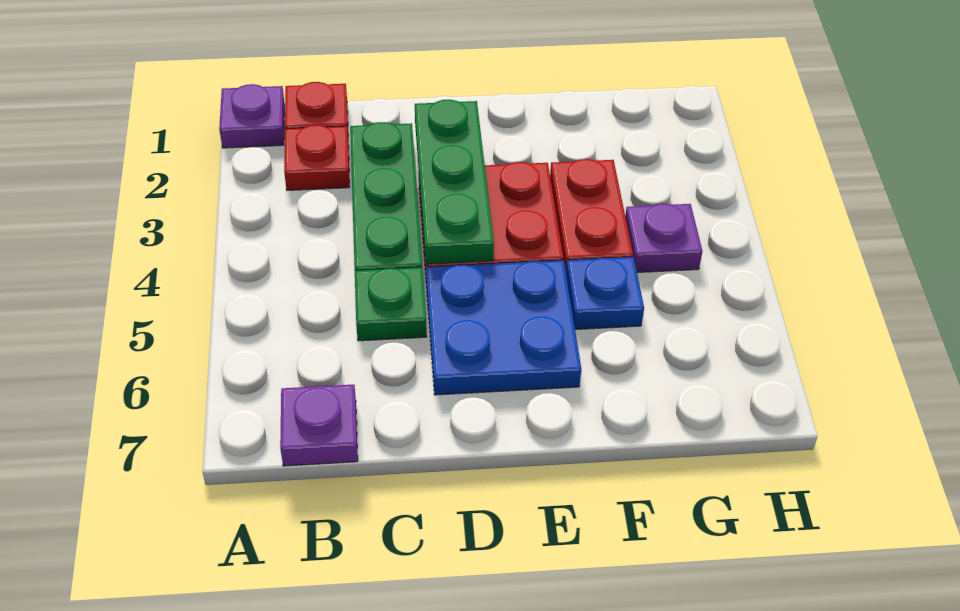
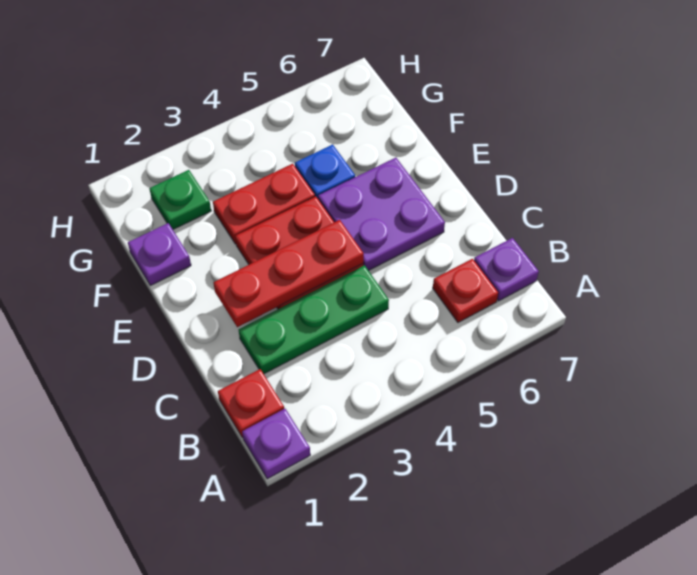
red 1x1 plate [284,125,350,190] -> red 1x1 plate moved to [433,259,498,322]
green 1x1 plate [355,267,427,341] -> green 1x1 plate moved to [149,170,211,229]
green 1x3 plate [415,100,494,264] -> red 1x3 plate [213,220,364,327]
blue 2x2 plate [426,261,581,395] -> purple 2x2 plate [318,158,445,271]
purple 1x1 plate [625,204,702,272] -> purple 1x1 plate moved to [128,223,191,285]

